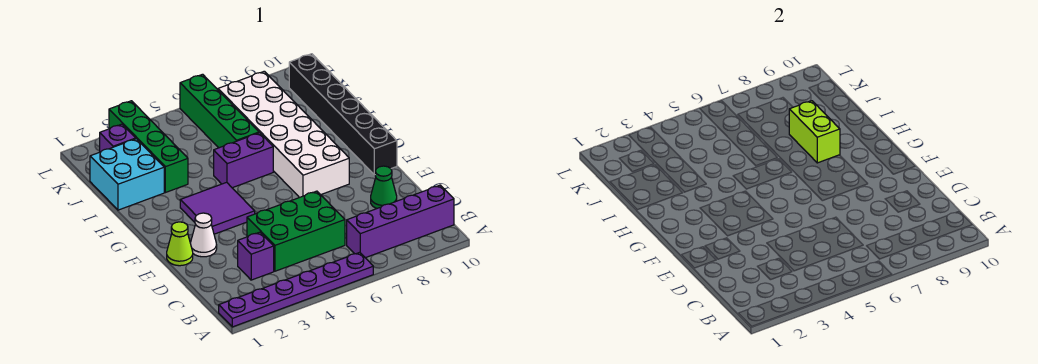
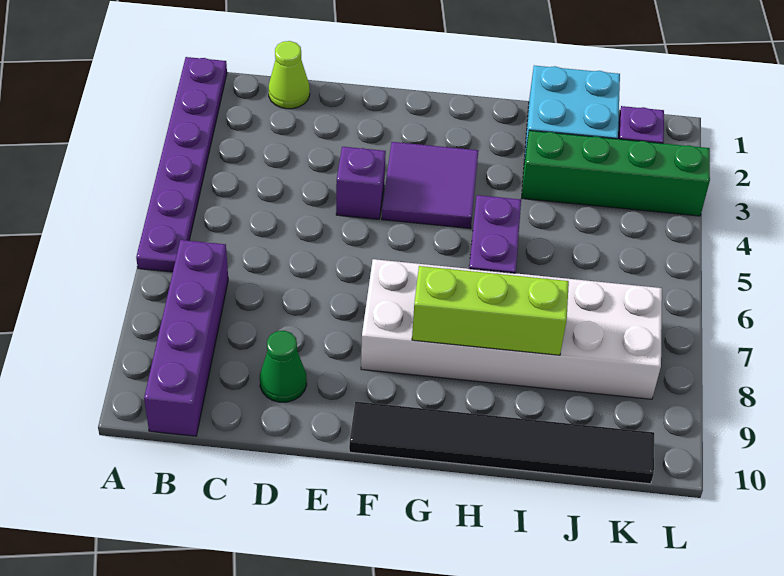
purple 1x1 brick [238,232,274,280] -> purple 1x1 brick moved to [336,147,386,219]
green 2x3 brick [247,191,345,271] -> none
lime 1x1 cone [167,222,193,266] -> lime 1x1 cone moved to [269,41,310,109]
white 1x1 cone [190,213,217,257] -> none
black 1x6 brick [289,54,397,175] -> black 1x6 tile [349,401,654,484]
lime 1x2 brick [789,101,840,163] -> lime 1x3 brick [412,266,569,355]
green 1x4 brick [180,74,259,148] -> none

